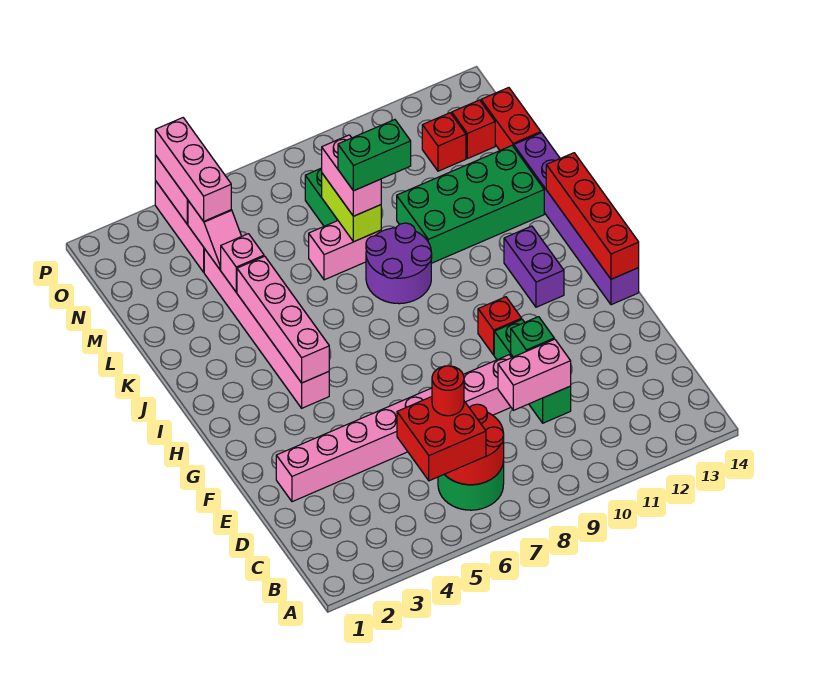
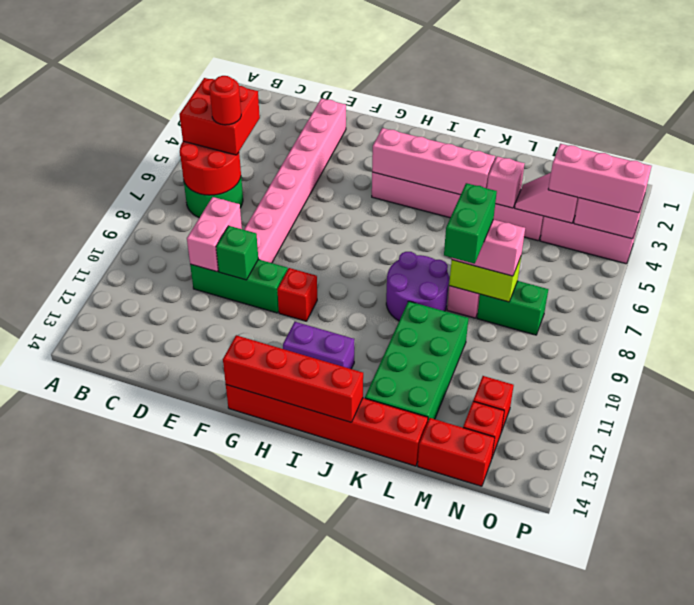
purple 1x6 brick [514,133,639,305] -> red 1x6 brick [226,385,428,466]

